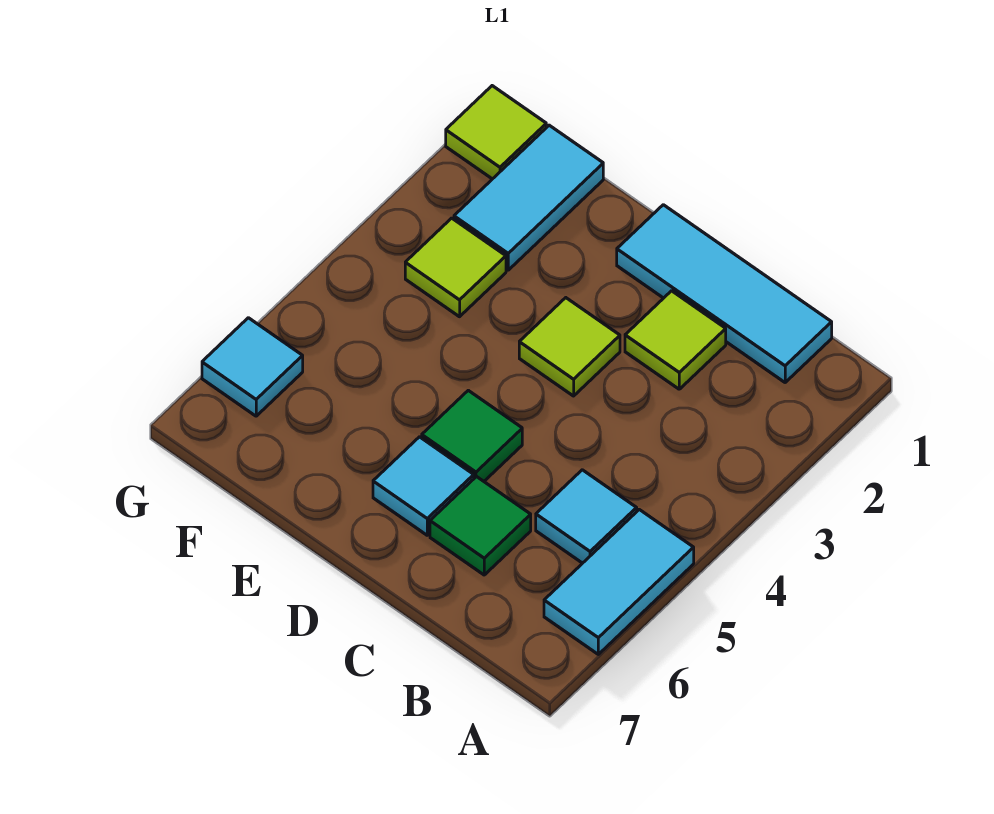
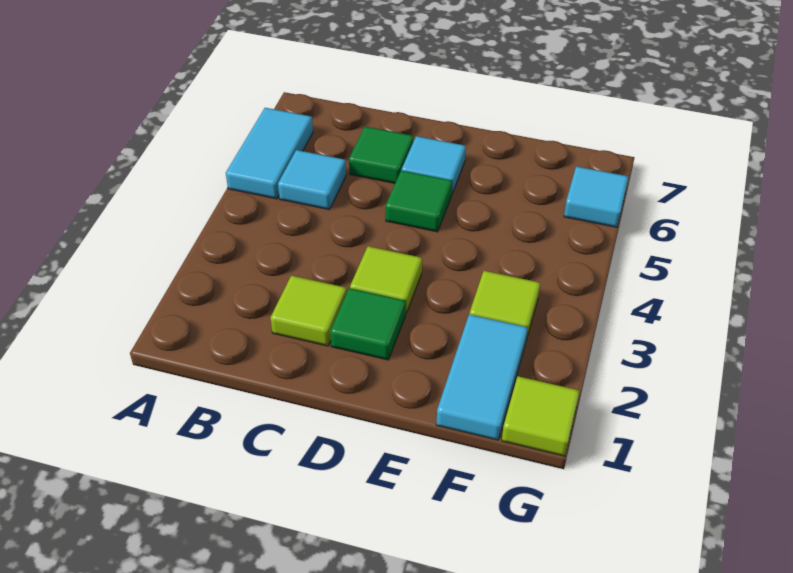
cyan 1x3 tile [617,205,832,382] -> none
none -> green 1x1 tile [330,288,405,360]

